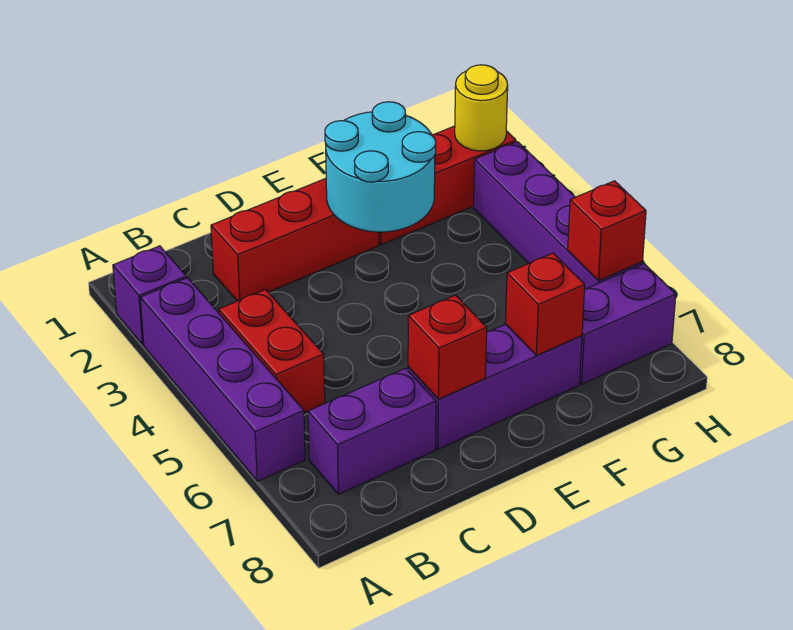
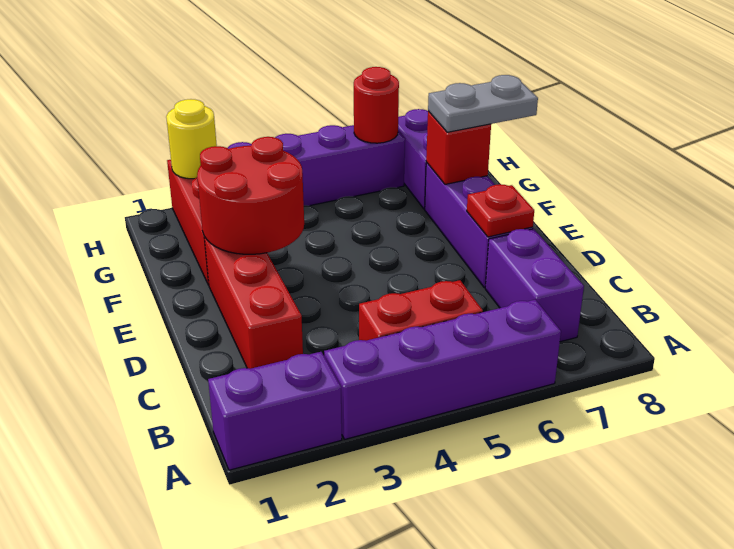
purple 1x1 brick [113,246,186,345] -> purple 1x2 brick [208,352,342,470]
red 1x1 brick [408,295,487,399] -> red 1x1 plate [467,184,534,237]
cyan 2x2 round brick [325,102,436,232] -> red 2x2 round brick [197,137,304,254]
none -> grey 1x2 plate [428,75,538,132]
red 1x1 brick [568,181,646,280] -> red 1x1 round brick [354,67,399,143]

